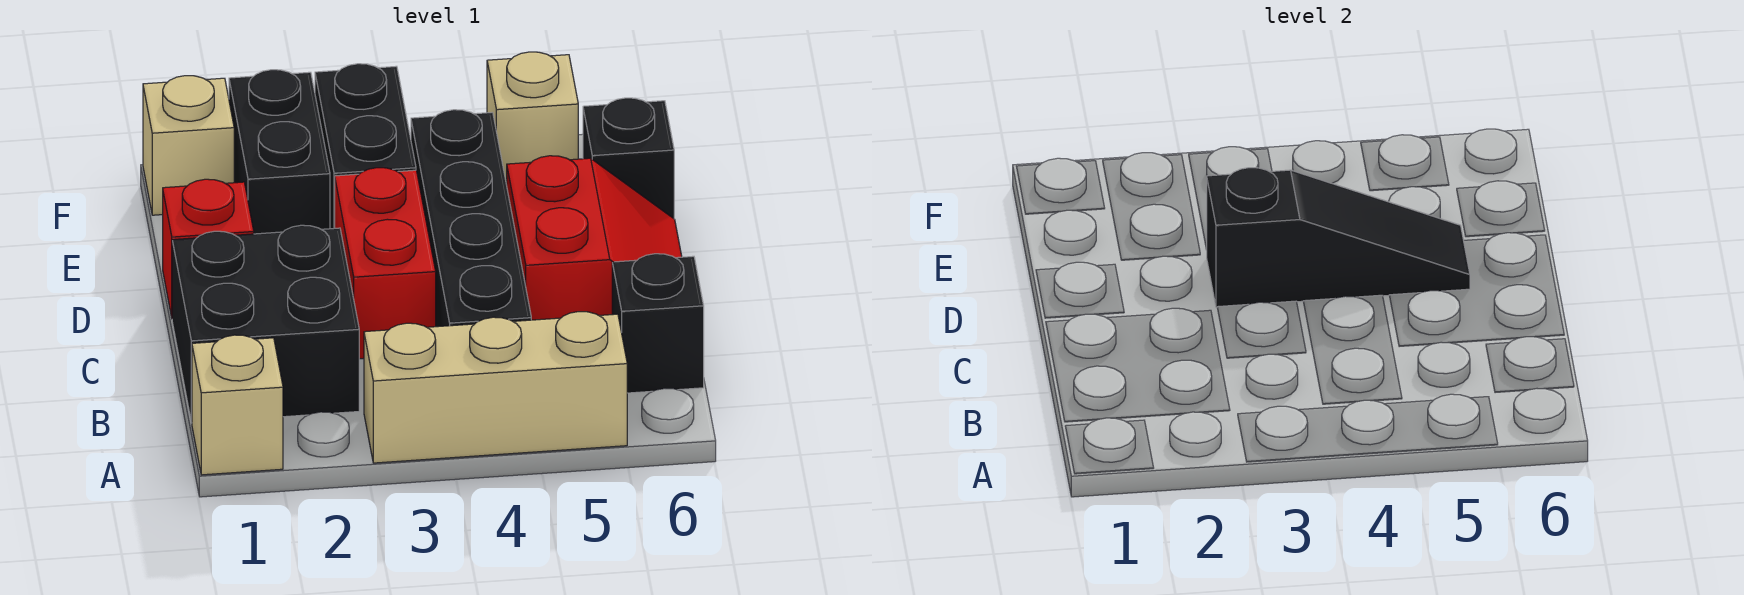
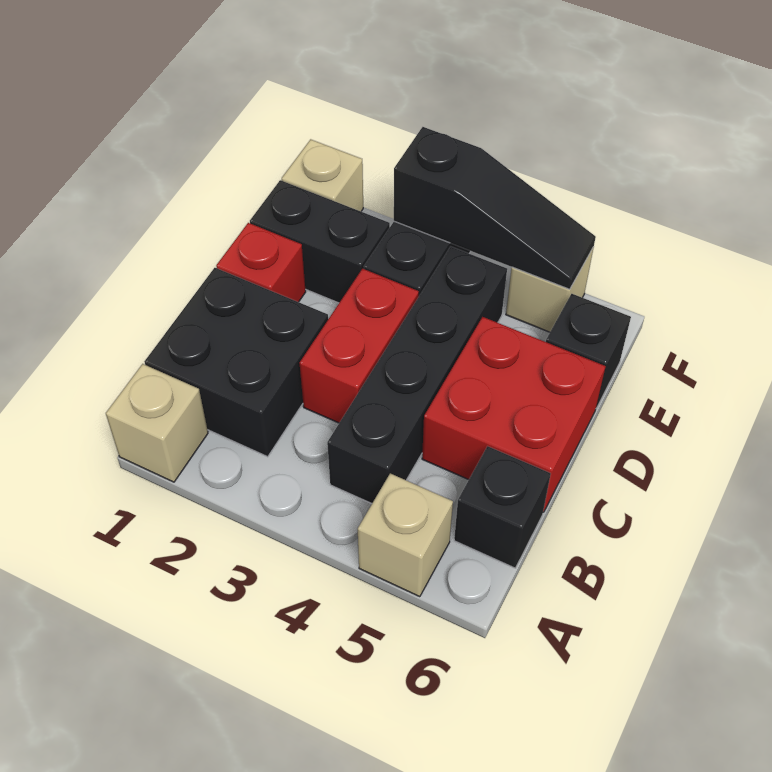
tan 1x3 brick [364,312,627,463] -> tan 1x1 brick [358,473,453,597]
red 2x2 slope [507,156,682,320] -> red 2x2 brick [422,317,606,512]
black 1x3 slope [1206,168,1470,307] -> black 1x3 slope moved to [394,127,596,289]
black 1x2 brick [229,70,330,234] -> black 1x2 brick turned to [250,180,390,303]

